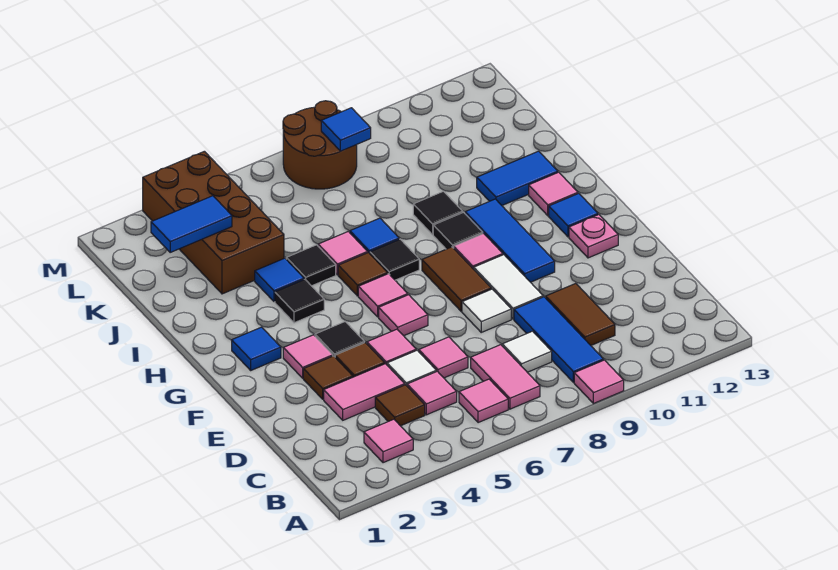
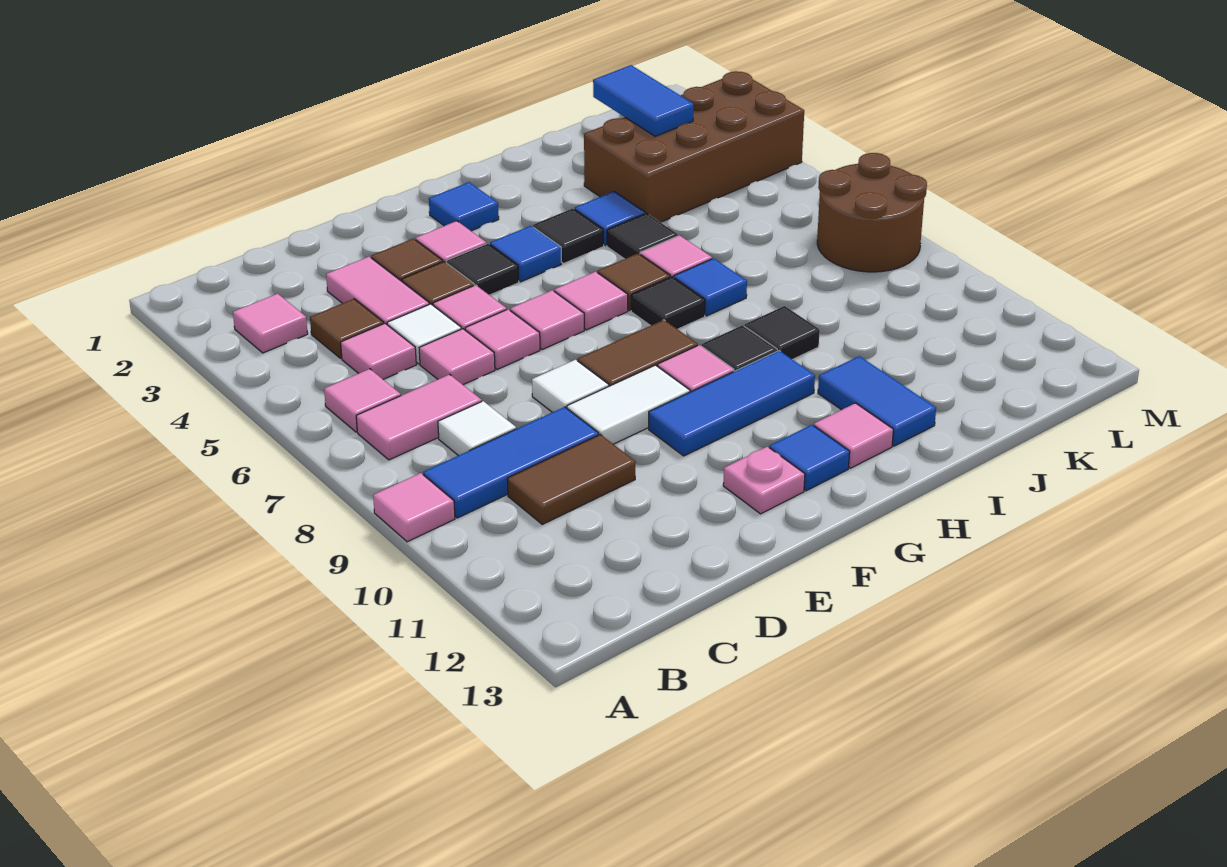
none -> pink 1x1 tile [465,309,540,370]
blue 1x1 tile [321,108,371,151] -> blue 1x1 tile moved to [490,226,561,282]

